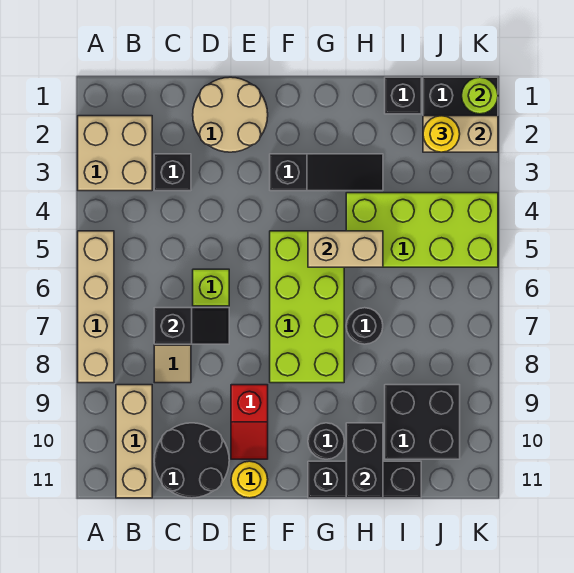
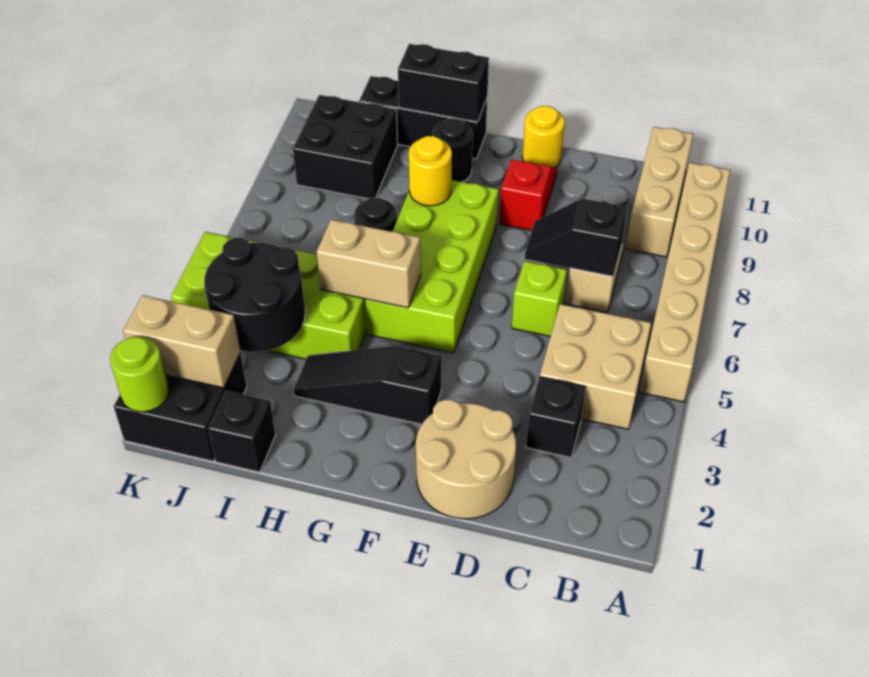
tan 2x2 brick [78,116,152,191] -> tan 2x2 brick moved to [540,304,651,429]
tan 1x4 brick [78,231,114,383] -> tan 1x6 brick [639,163,730,402]
black 2x2 round brick [154,423,229,498] -> black 2x2 round brick moved to [204,238,305,352]
black 1x2 brick [346,423,383,498] -> black 1x2 brick turned to [398,44,489,122]
yellow 1x1 round brick [423,116,460,152] -> yellow 1x1 round brick moved to [409,136,452,206]

